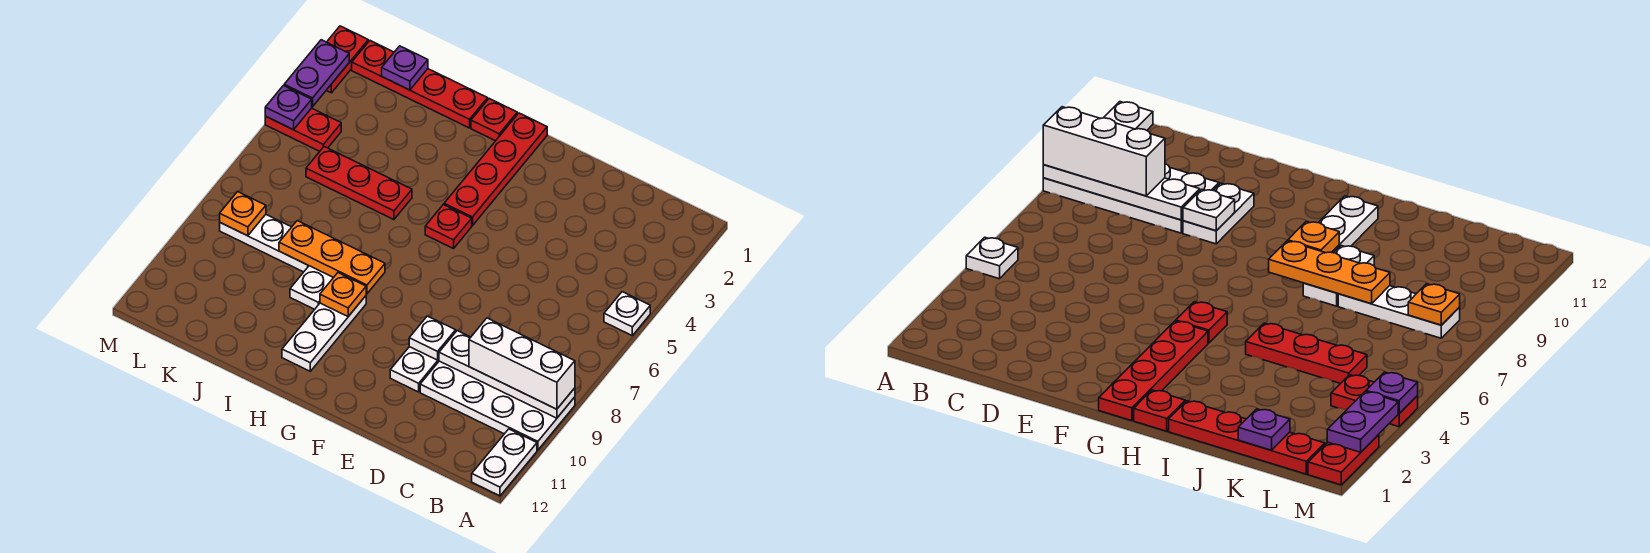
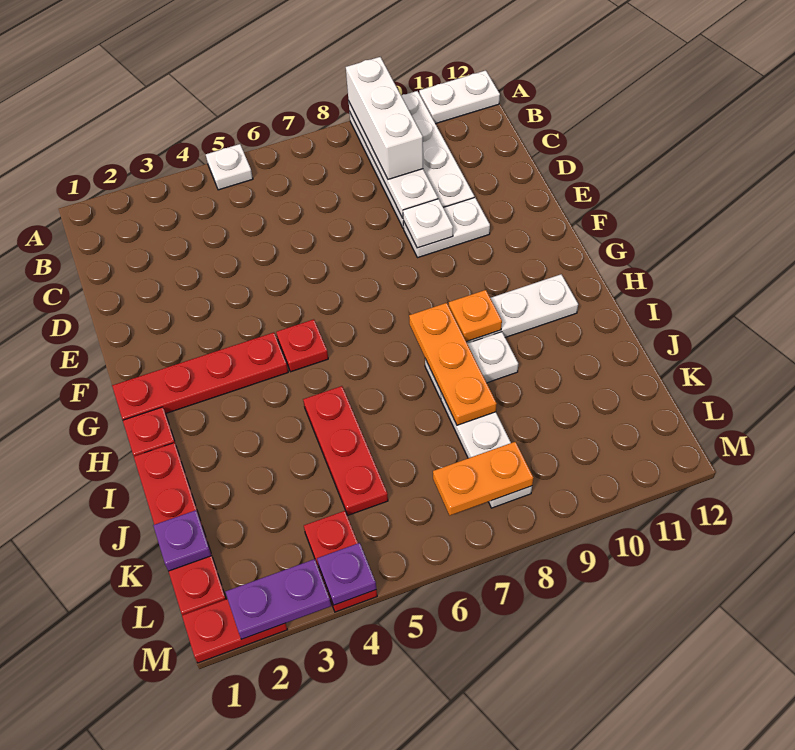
orange 1x1 plate [220,192,266,236] -> orange 1x2 plate [433,442,533,516]

